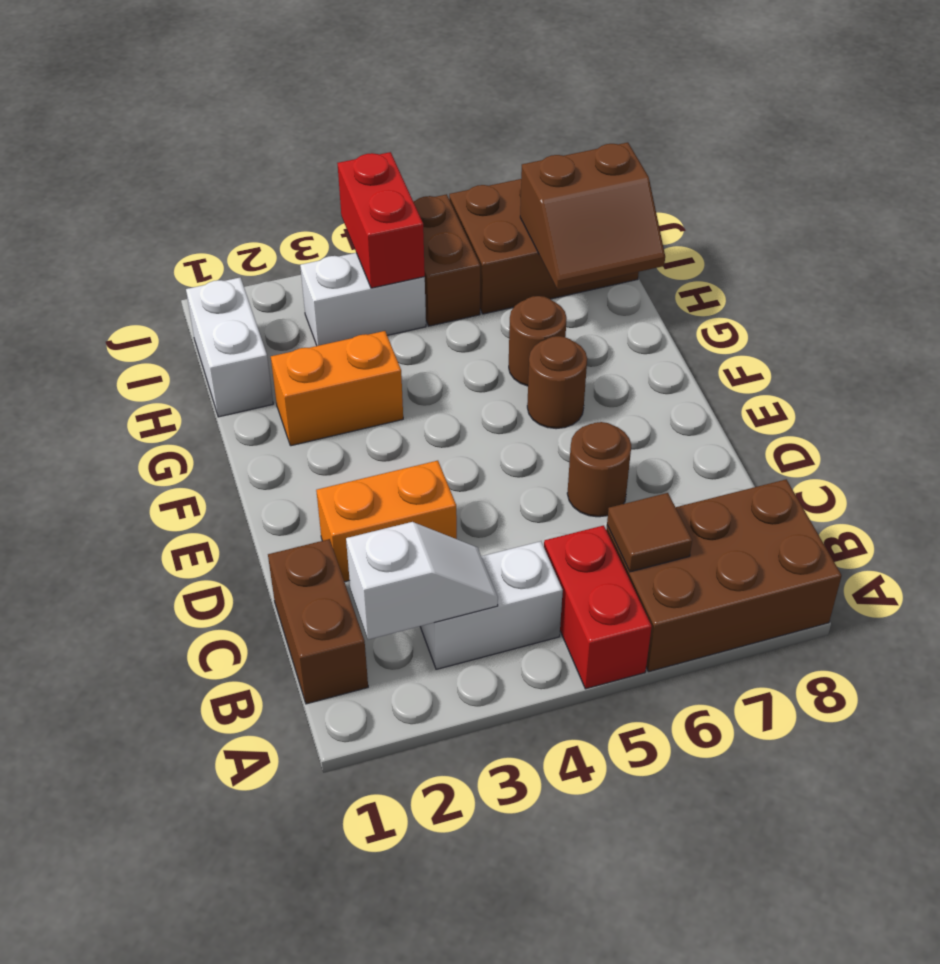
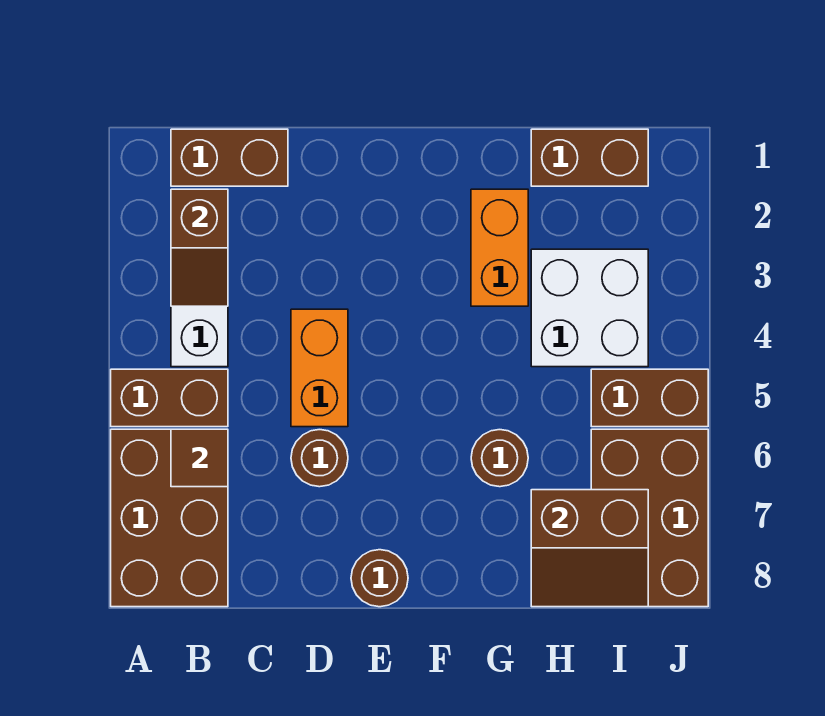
red 1x2 brick [544,525,652,689] -> brown 1x2 brick [111,369,228,427]
white 1x2 slope [346,522,498,640] -> brown 1x2 slope [171,189,228,306]
orange 1x2 brick [316,461,457,582] -> orange 1x2 brick moved to [291,309,348,427]
brown 1x1 round brick [527,336,587,429] -> brown 1x1 round brick moved to [351,550,408,607]
white 1x2 brick [186,278,273,417] -> brown 1x2 brick [531,129,648,186]
brown 2x2 slope [520,142,665,290] -> brown 2x2 slope turned to [531,490,648,607]
white 1x2 brick [300,253,426,346] -> white 2x2 brick [531,249,648,367]
red 1x2 brick [337,152,425,288] -> none

